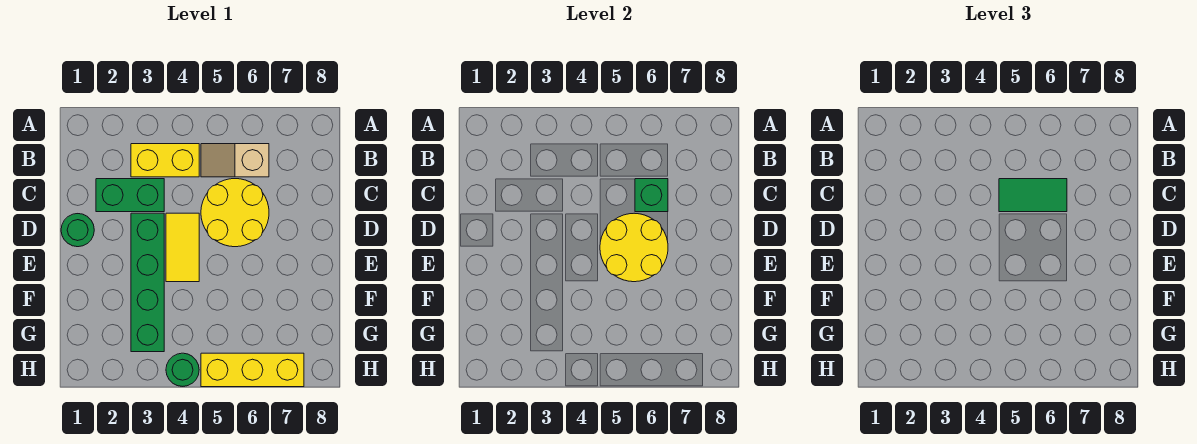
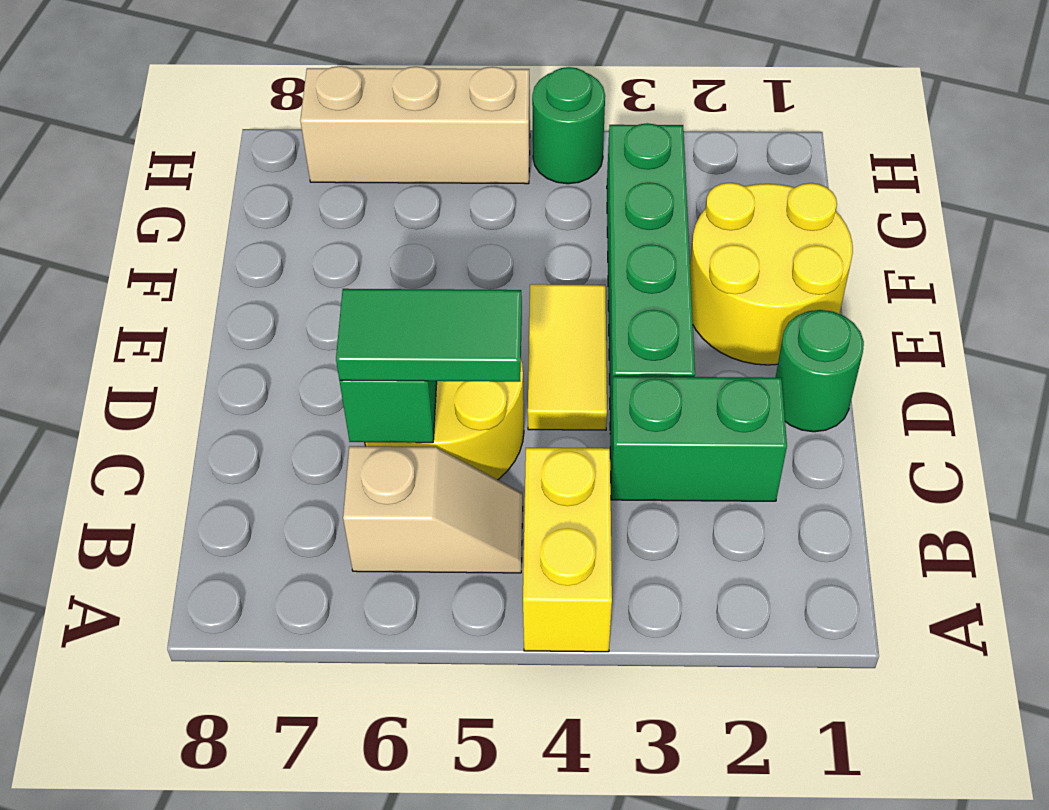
yellow 1x2 brick [131,144,199,177] -> yellow 1x2 brick turned to [523,448,612,652]
yellow 2x2 round brick [600,213,668,282] -> yellow 2x2 round brick moved to [690,183,853,365]
yellow 1x3 brick [201,353,304,387] -> tan 1x3 brick [300,66,530,184]

